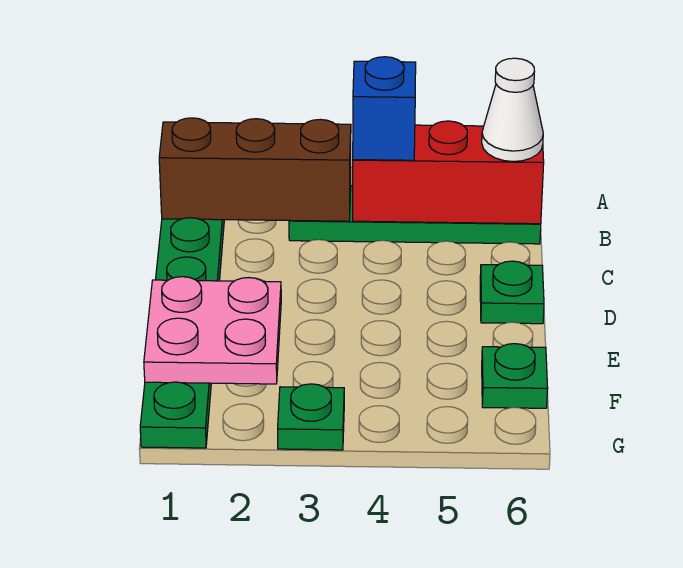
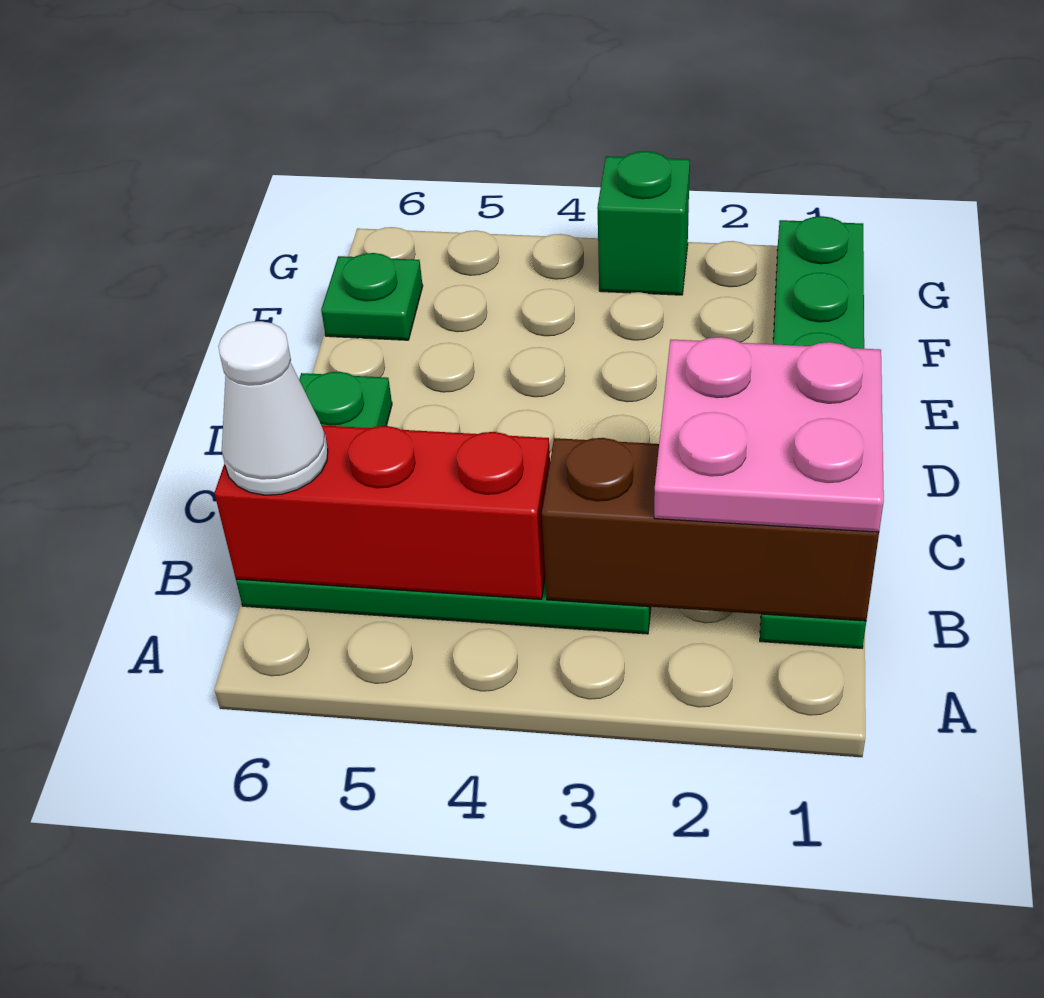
blue 1x1 brick [353,57,416,160] -> none
pink 2x2 plate [144,277,281,384] -> pink 2x2 plate moved to [654,337,884,532]
green 1x1 plate [278,384,344,450] -> green 1x1 brick [597,151,690,295]

